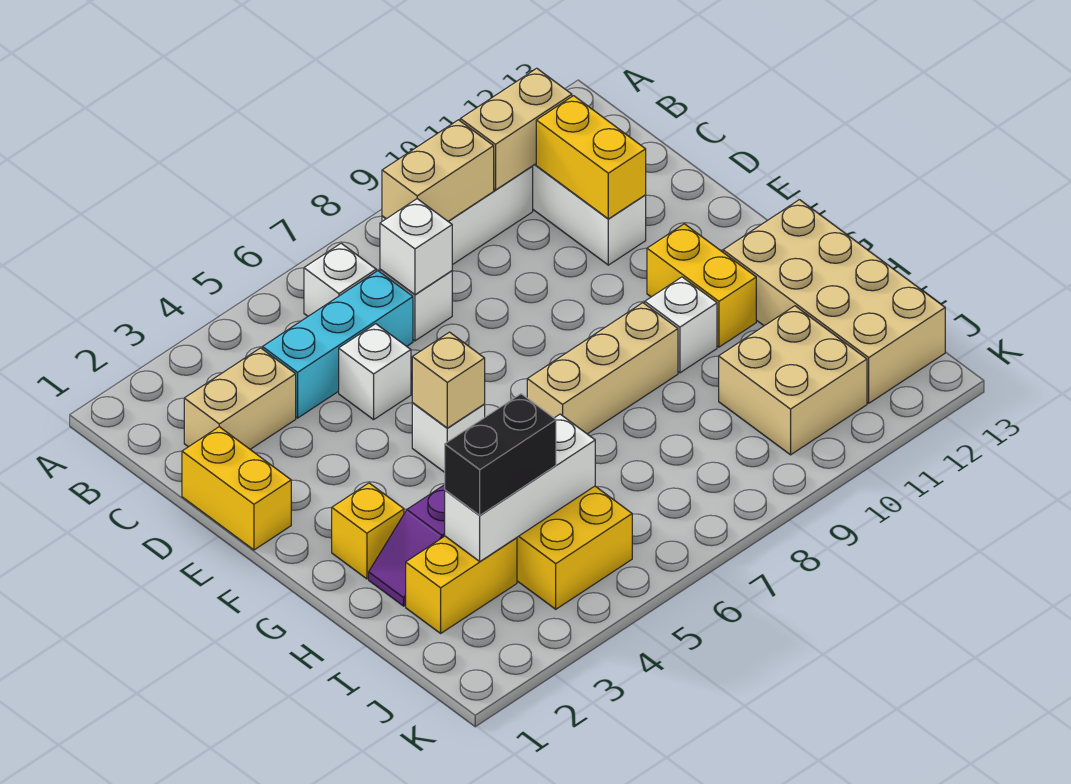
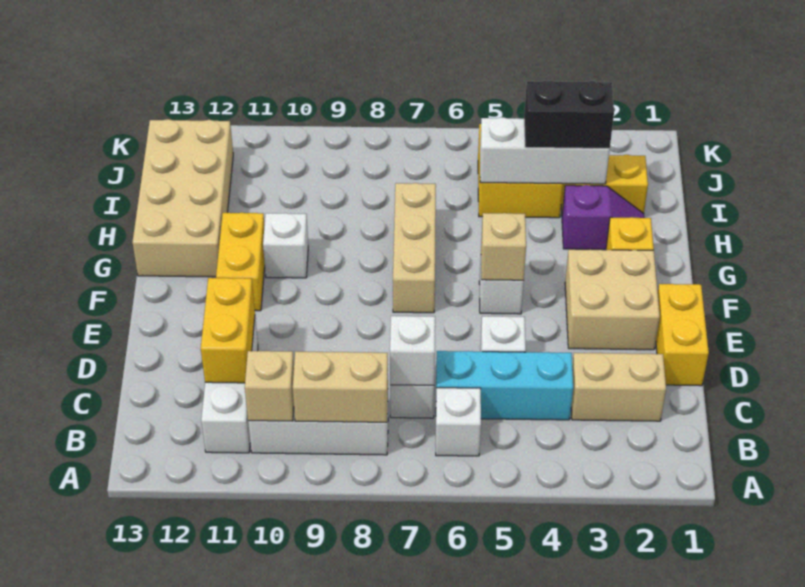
tan 1x2 brick [460,68,572,190] -> tan 1x1 brick [245,351,294,421]
tan 1x3 brick [527,303,678,434] -> tan 1x3 brick turned to [393,183,436,313]
tan 2x2 brick [719,306,867,455] -> tan 2x2 brick moved to [565,249,660,350]

